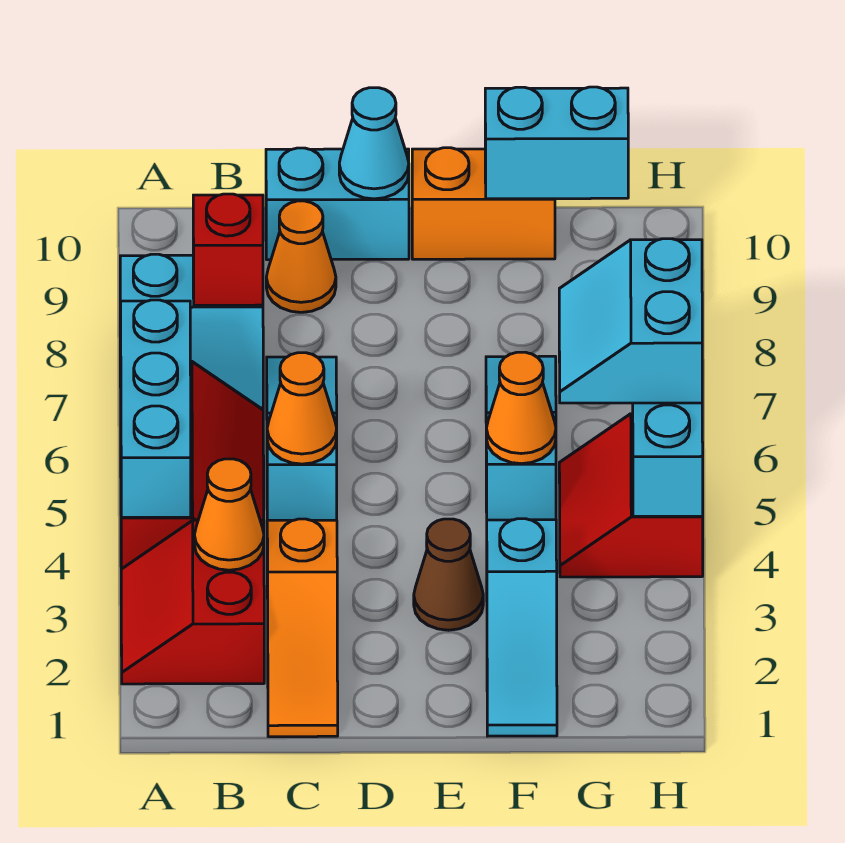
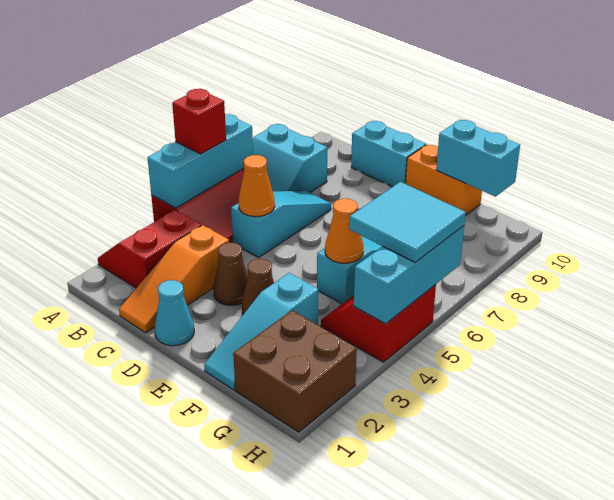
orange 1x1 cone [194,459,264,570] -> none
red 1x1 brick [193,194,263,305] -> red 1x1 brick moved to [172,89,226,154]
orange 1x1 cone [266,201,336,312] -> none
none -> brown 1x1 cone [213,242,248,305]
cyan 1x1 cone [339,88,409,199] -> cyan 1x1 cone moved to [155,280,194,346]
none -> brown 2x2 brick [233,311,357,432]
cyan 2x2 slope [559,239,702,403] -> cyan 2x2 tile [349,182,466,262]

